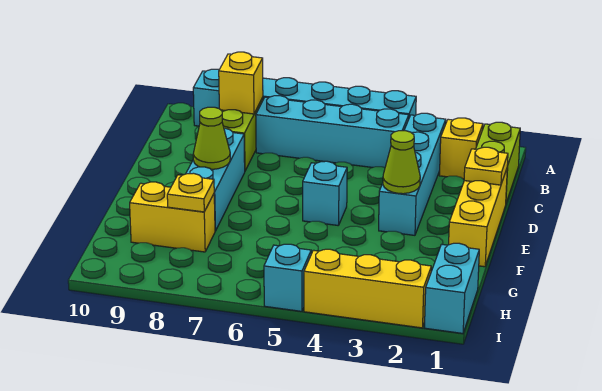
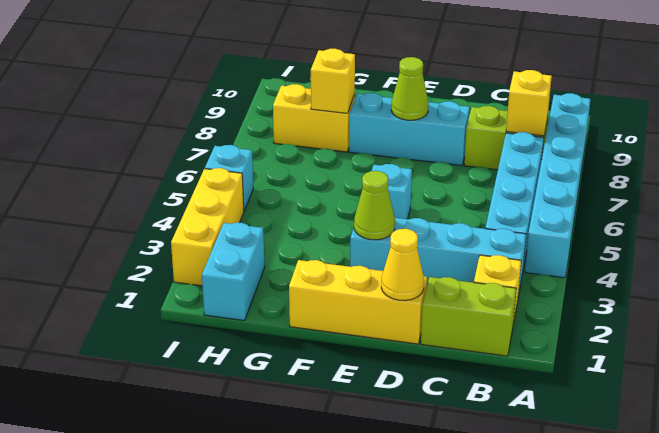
yellow 1x1 plate [464,147,508,185] -> yellow 1x1 cone [381,229,424,301]
yellow 1x2 brick [130,182,215,252] -> yellow 1x2 brick turned to [273,84,355,152]
yellow 1x1 plate [167,173,214,212] -> yellow 1x1 brick [311,49,355,113]
cyan 1x2 brick [425,243,479,333] -> cyan 1x2 brick turned to [202,223,265,321]

